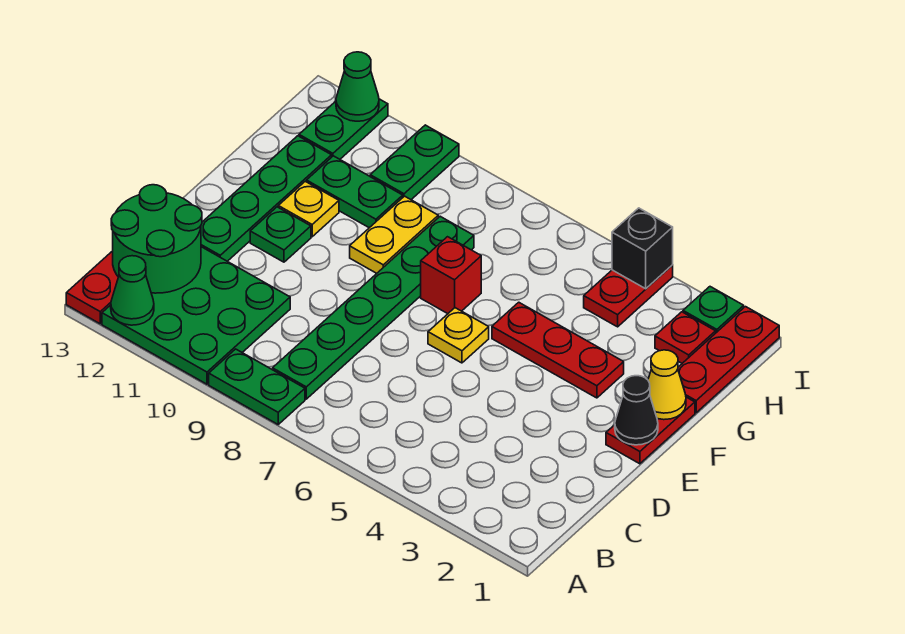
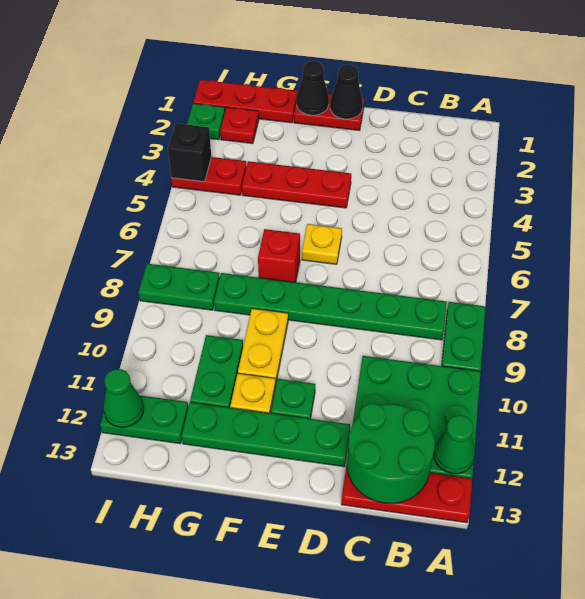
yellow 1x1 cone [648,350,686,420] -> black 1x1 cone [297,61,329,115]
red 1x3 plate [492,302,624,398] -> red 1x3 plate turned to [242,161,351,208]
yellow 1x2 plate [350,196,438,273] -> yellow 1x2 plate turned to [238,308,288,385]
green 1x2 plate [370,125,459,200] -> green 1x2 plate moved to [139,264,220,310]

